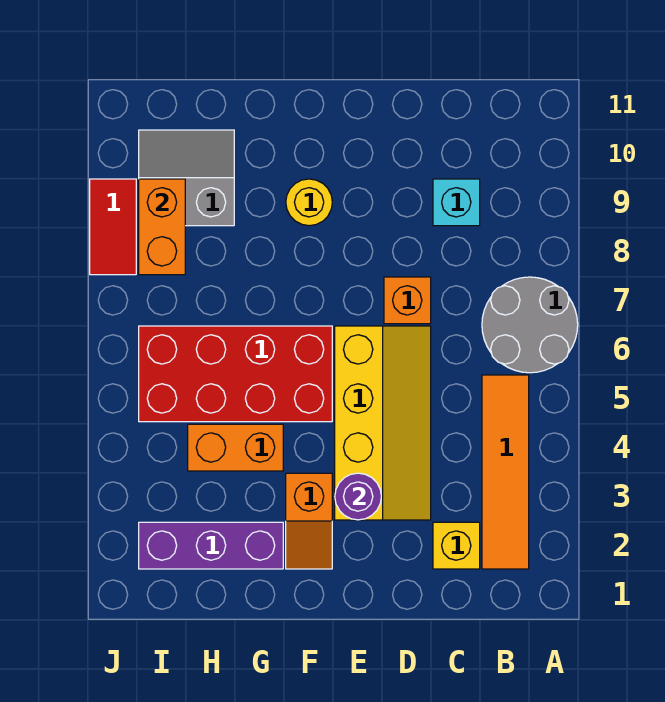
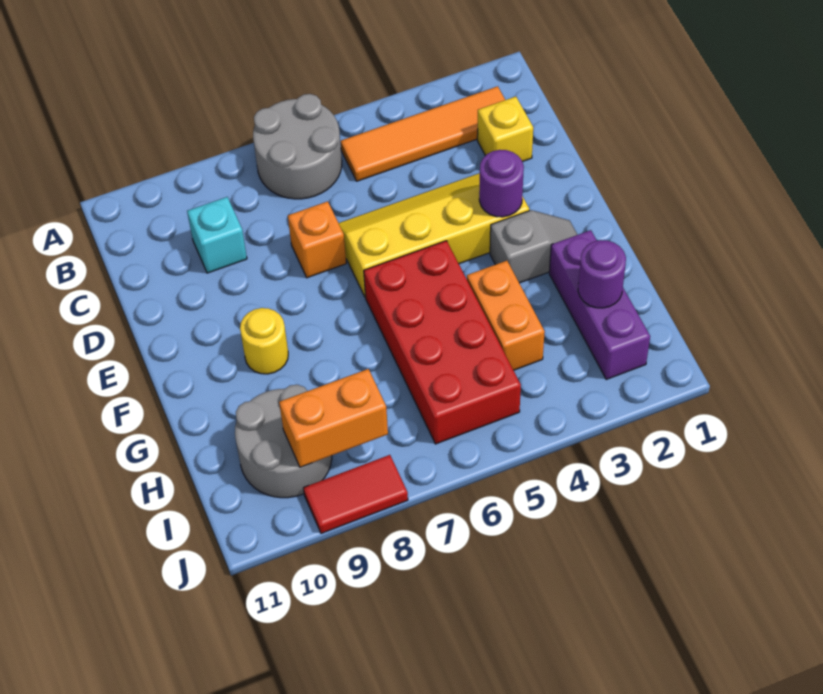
orange 1x2 slope [286,473,332,569] -> grey 1x2 slope [490,210,578,283]
none -> purple 1x1 round brick [578,240,626,308]
grey 2x2 slope [139,130,234,226] -> grey 2x2 round brick [235,385,332,498]

